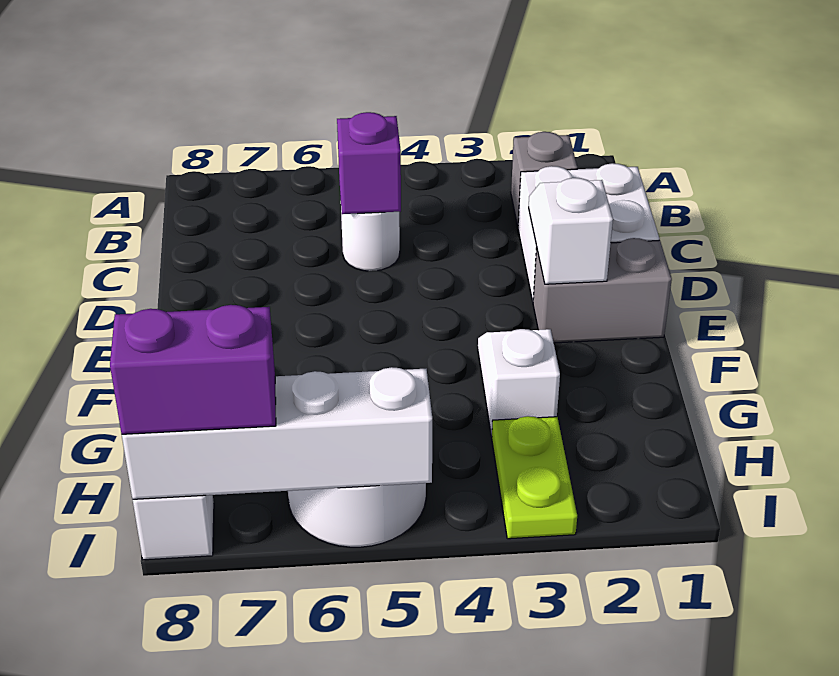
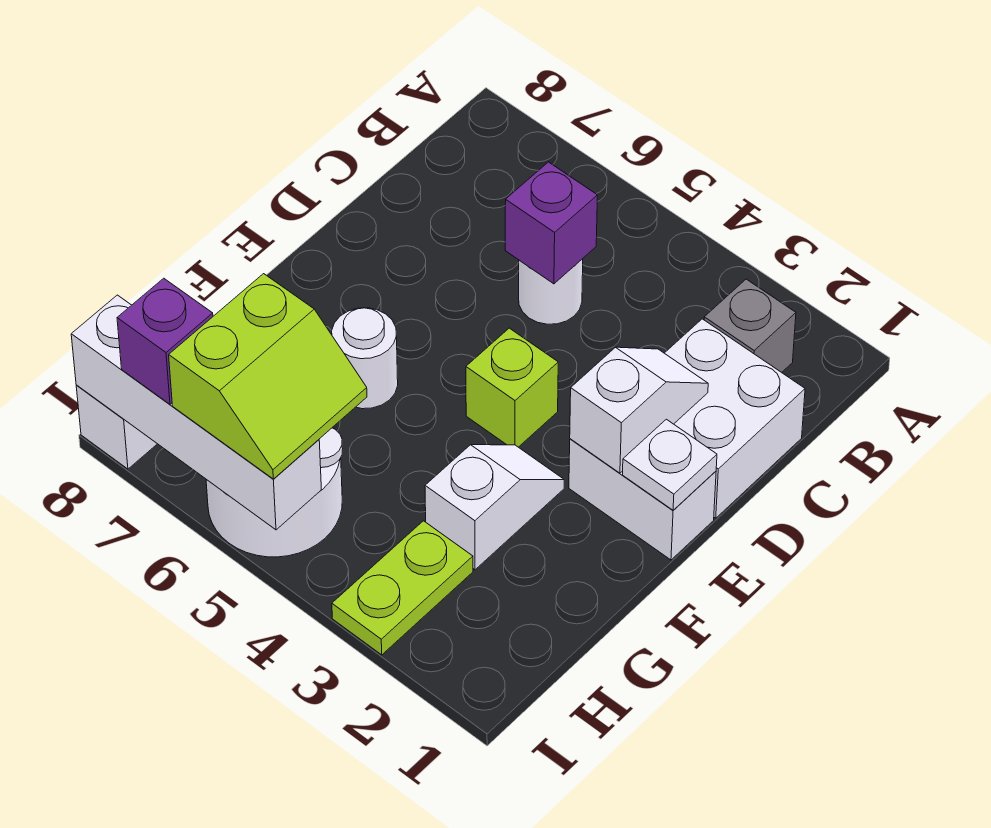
grey 1x2 brick [533,238,672,343] -> white 1x2 brick [569,439,716,560]
none -> white 1x1 plate [623,419,717,510]
none -> lime 1x1 brick [466,328,558,447]
none -> white 1x1 round brick [332,308,398,409]
none -> lime 2x2 slope [169,274,367,479]
purple 1x2 brick [110,305,276,434] -> purple 1x1 brick [117,278,213,404]

